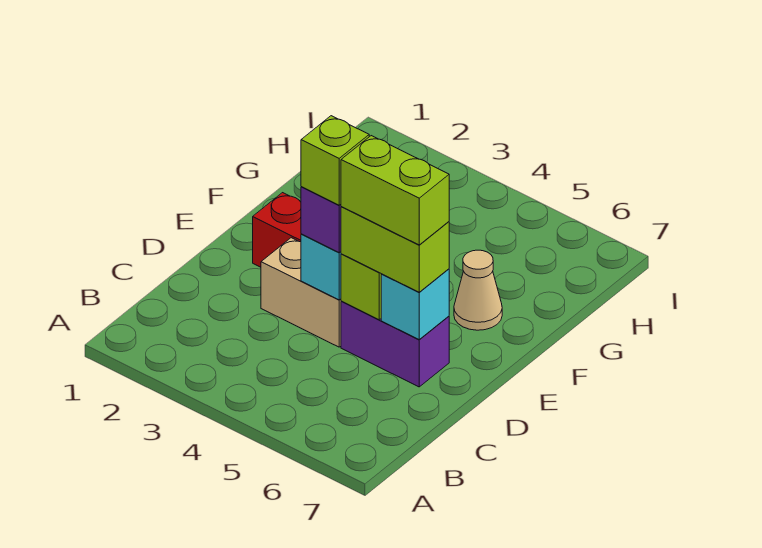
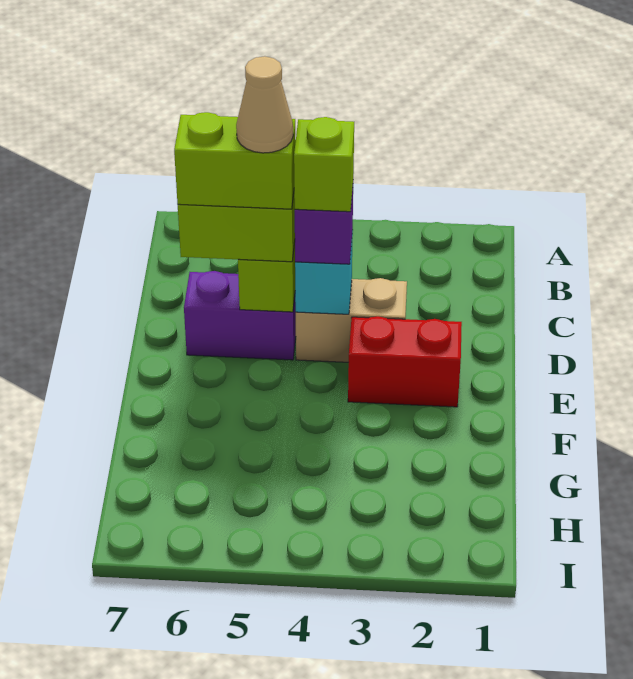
cyan 1x1 brick [381,269,449,340] -> none
tan 1x1 cone [454,250,502,330] -> tan 1x1 cone moved to [236,56,293,153]

